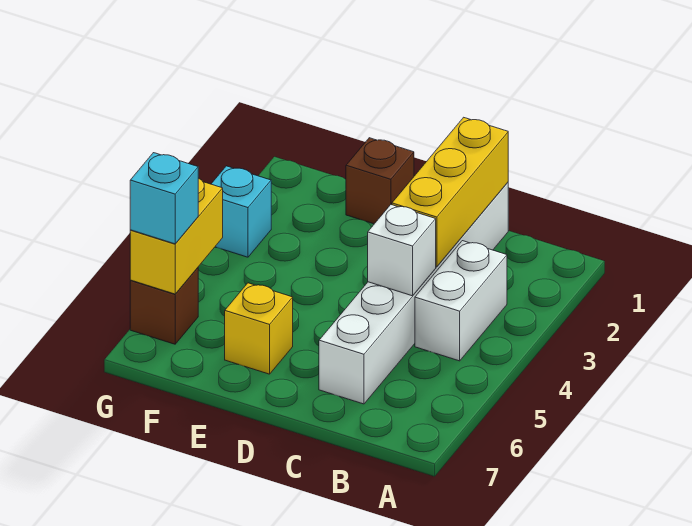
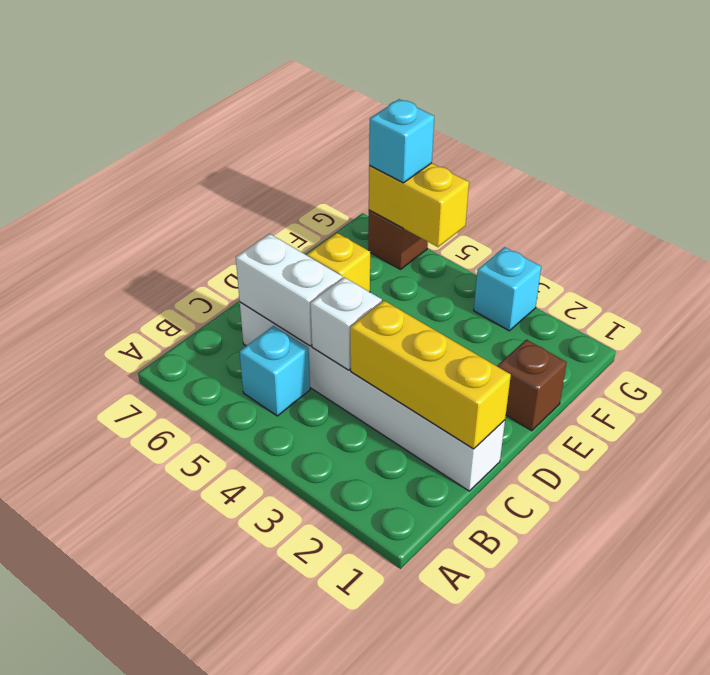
white 1x2 brick [415,241,507,361] -> white 1x2 brick moved to [236,234,342,346]
none -> cyan 1x1 brick [239,326,310,416]

